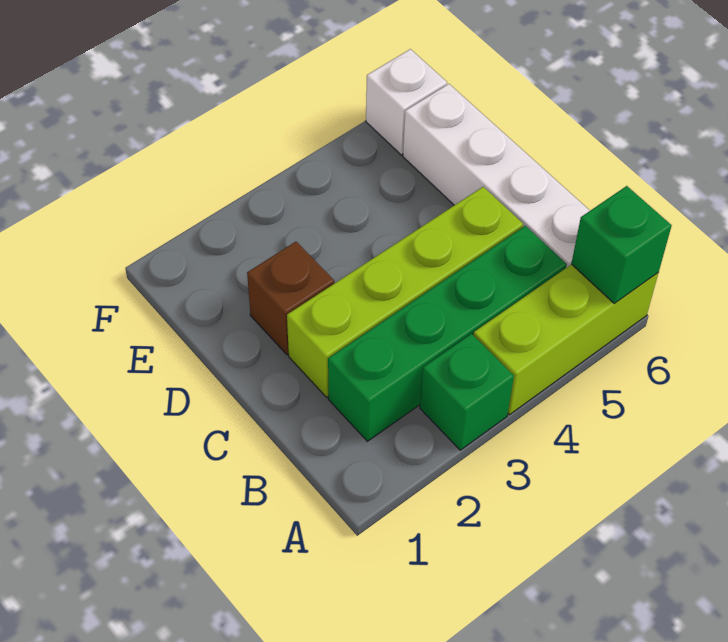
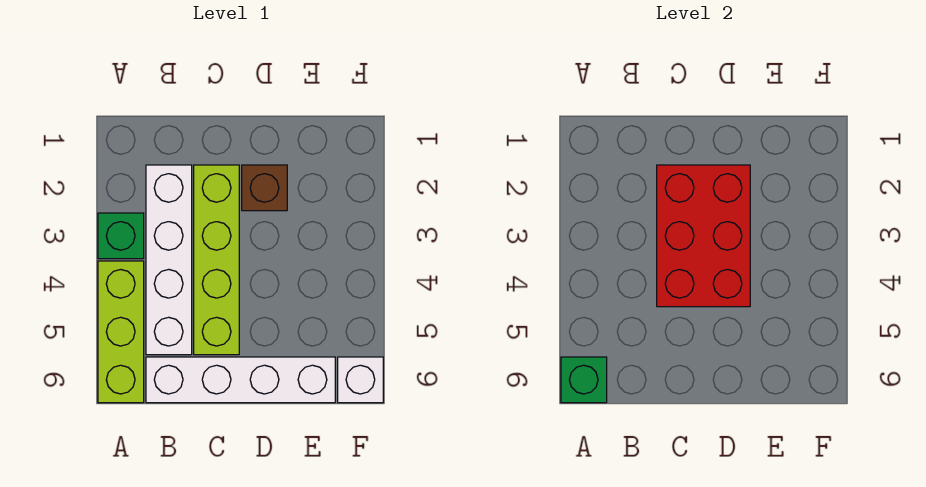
green 1x4 brick [328,226,567,441] -> white 1x4 brick [146,165,192,355]
none -> red 2x3 brick [657,165,750,307]

